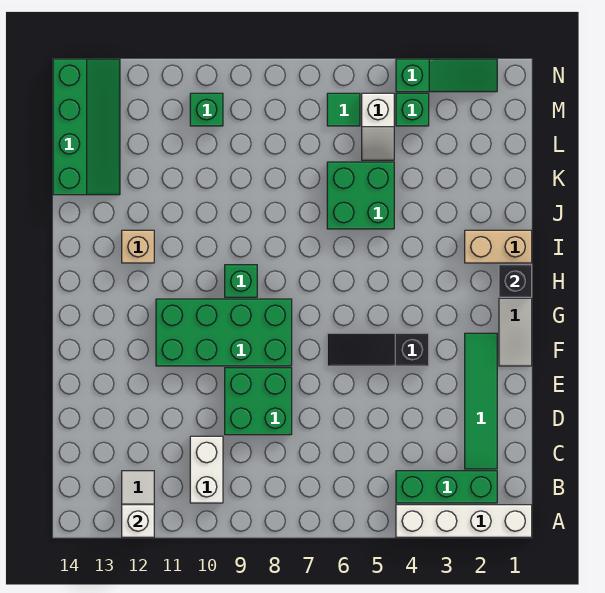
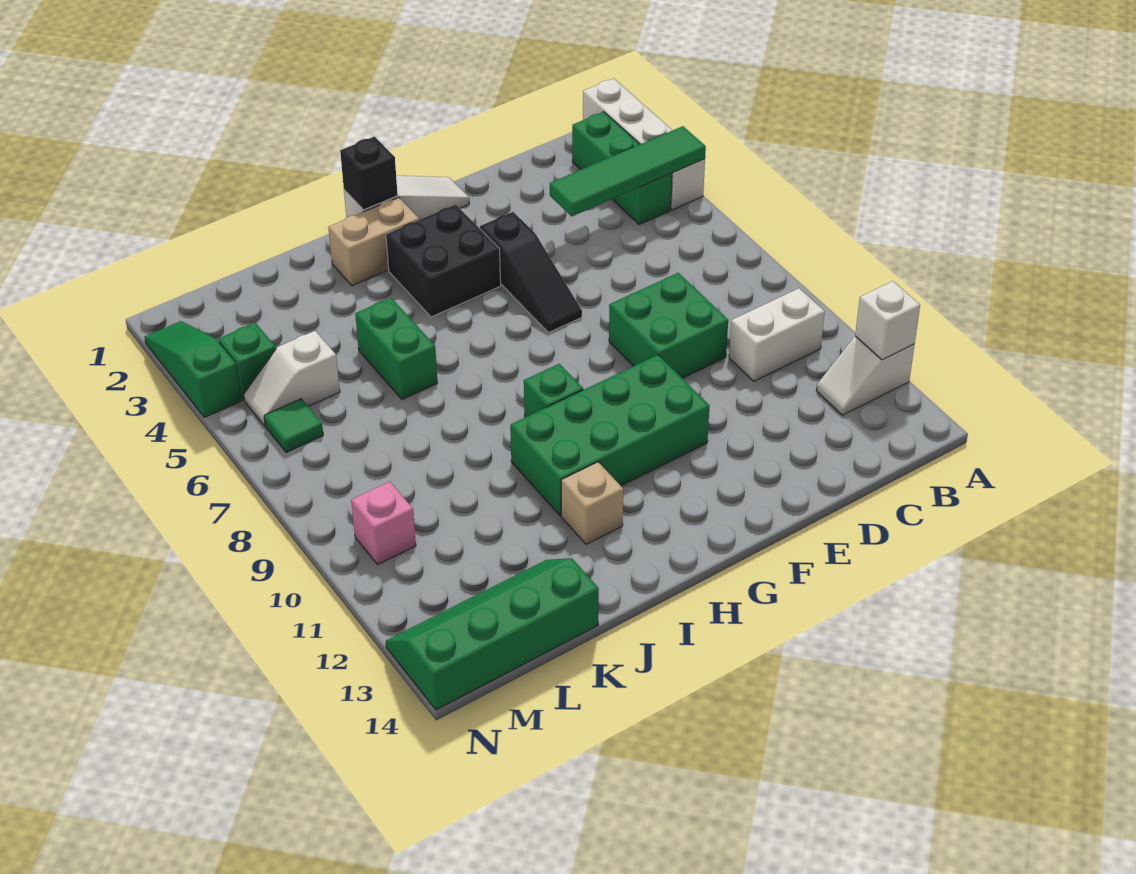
green 1x4 tile [465,333,497,469] -> green 1x4 tile moved to [550,126,706,216]
green 2x4 brick [156,299,292,366] -> green 2x4 brick turned to [510,355,710,516]
none -> black 2x2 brick [386,204,501,317]
tan 1x2 brick [465,230,532,263] -> tan 1x2 brick turned to [328,197,419,286]
green 2x2 brick [327,162,394,229] -> green 1x2 brick [355,298,437,399]
white 1x2 slope [362,93,394,160] -> white 1x2 slope turned to [244,331,340,426]
green 1x1 brick [190,93,223,126] -> pink 1x1 brick [351,481,416,565]

